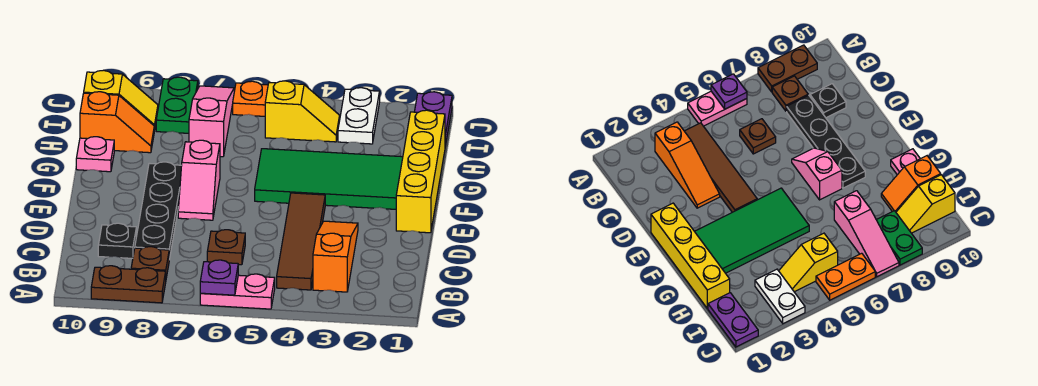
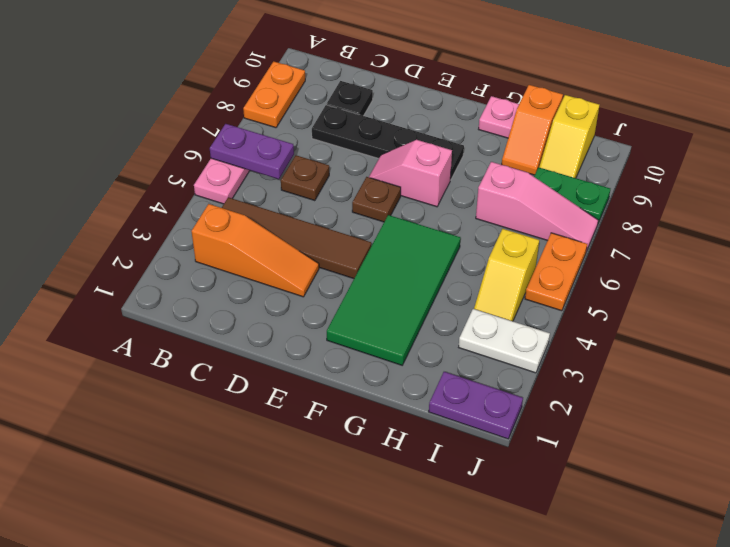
purple 1x1 plate [200,260,238,295] -> purple 1x2 plate [210,124,294,179]
brown 1x2 plate [91,266,166,303] -> orange 1x2 plate [243,61,305,128]
brown 1x1 plate [131,247,169,278] -> brown 1x1 plate moved to [352,177,401,222]
yellow 1x4 brick [396,110,445,233] -> none

